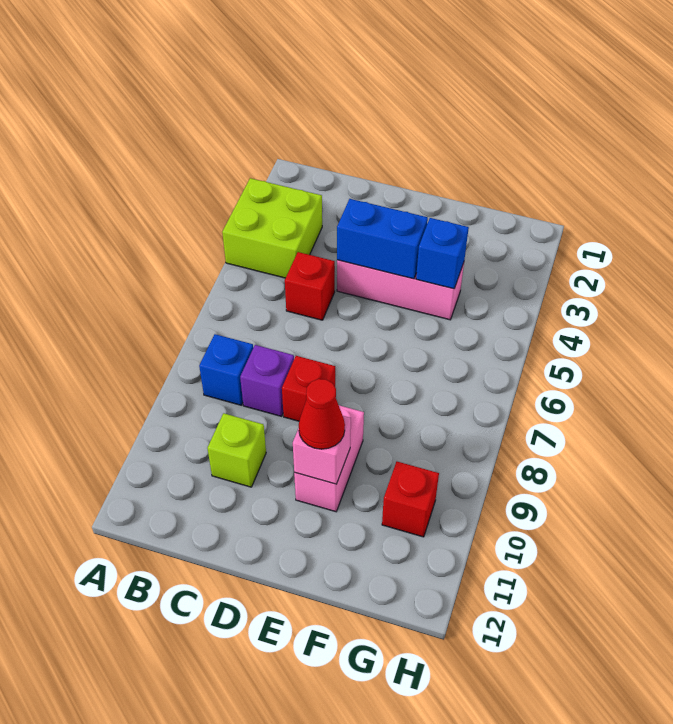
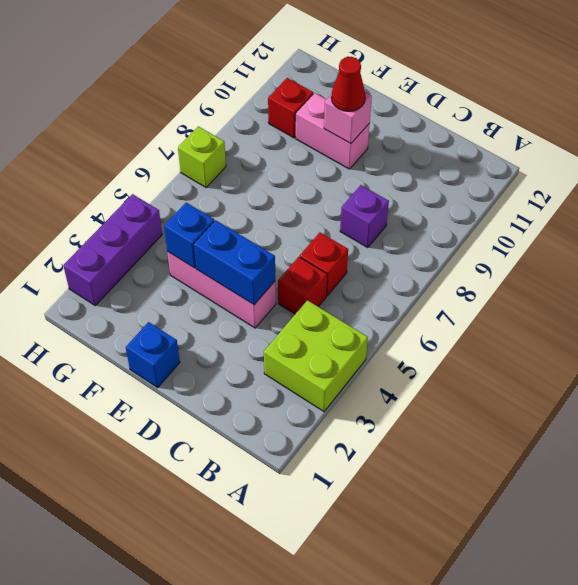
blue 1x1 brick [199,334,253,405] -> blue 1x1 brick moved to [126,322,180,388]
lime 1x1 brick [207,413,266,487] -> lime 1x1 brick moved to [178,126,226,187]
red 1x1 brick [282,356,335,421] -> red 1x1 brick moved to [300,232,348,296]
pink 1x2 brick [294,405,364,512] -> pink 1x2 brick turned to [296,93,370,169]
none -> purple 1x3 brick [63,194,162,305]

